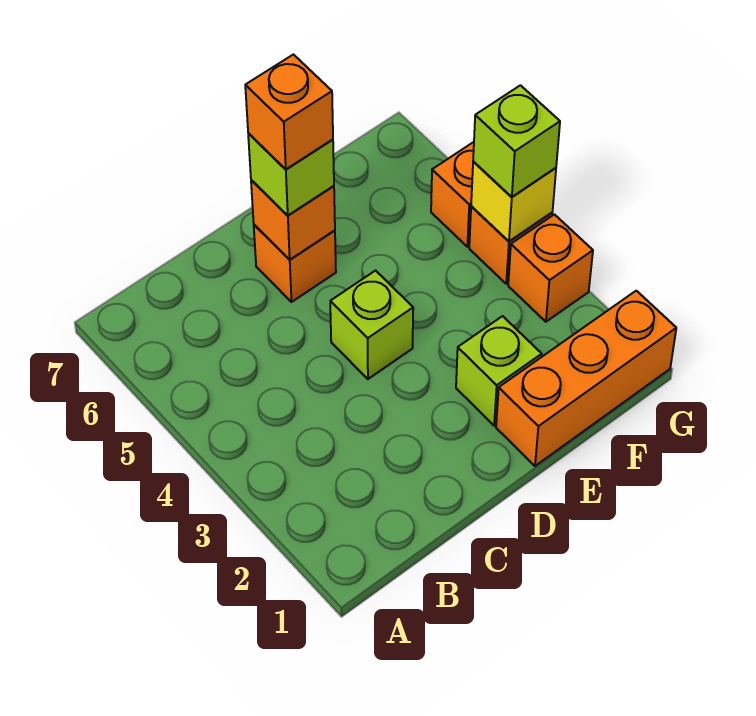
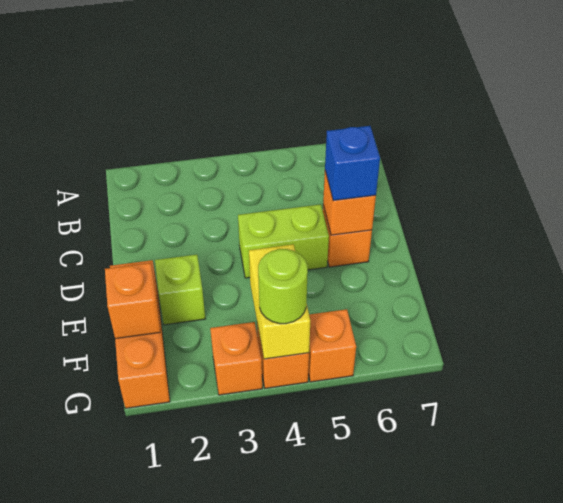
lime 1x1 brick [330,271,413,379] -> lime 1x2 brick [238,204,329,278]
lime 1x1 brick [248,133,334,215] -> blue 1x1 brick [325,126,380,201]
orange 1x1 brick [245,55,333,169] -> orange 1x1 brick moved to [105,263,160,339]
yellow 1x1 brick [471,161,556,241] -> yellow 1x2 brick [249,244,310,359]
lime 1x1 brick [473,85,560,197] -> lime 1x1 round brick [258,249,308,324]

